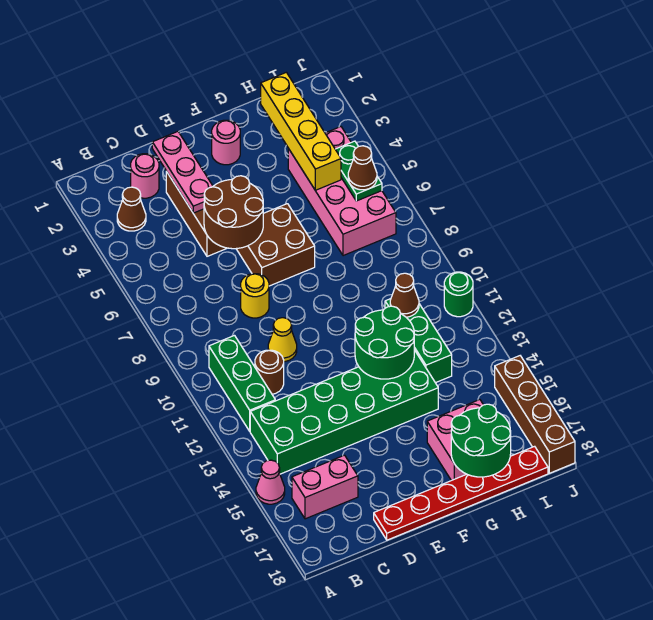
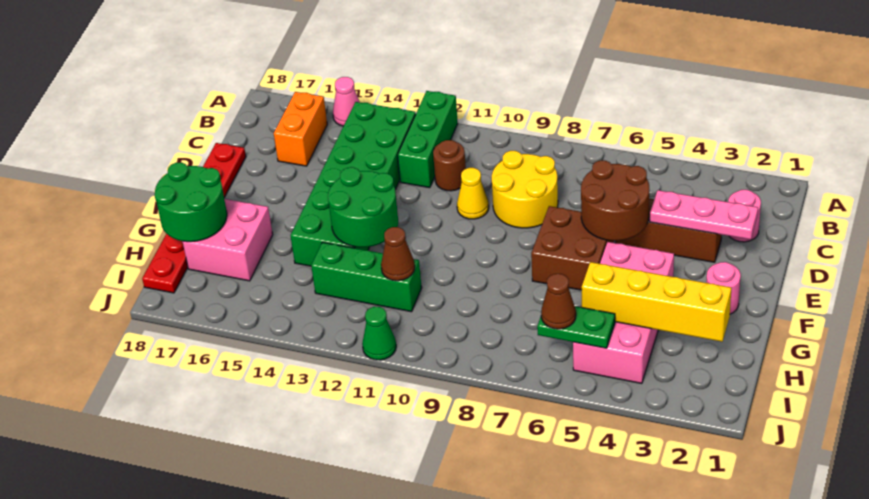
brown 1x1 cone [117,187,146,231] -> none
green 1x3 brick [209,336,275,431] -> green 1x3 brick turned to [398,91,458,188]
pink 1x2 brick [292,455,358,519] -> orange 1x2 brick [274,92,327,166]
yellow 1x1 round brick [241,274,269,318] -> yellow 2x2 round brick [492,151,558,228]
pink 2x4 brick [288,127,396,256] -> pink 2x4 brick turned to [573,242,674,383]
green 1x1 round brick [444,272,473,317] -> green 1x1 cone [362,307,396,360]
brown 1x4 brick [495,356,575,473] -> none

